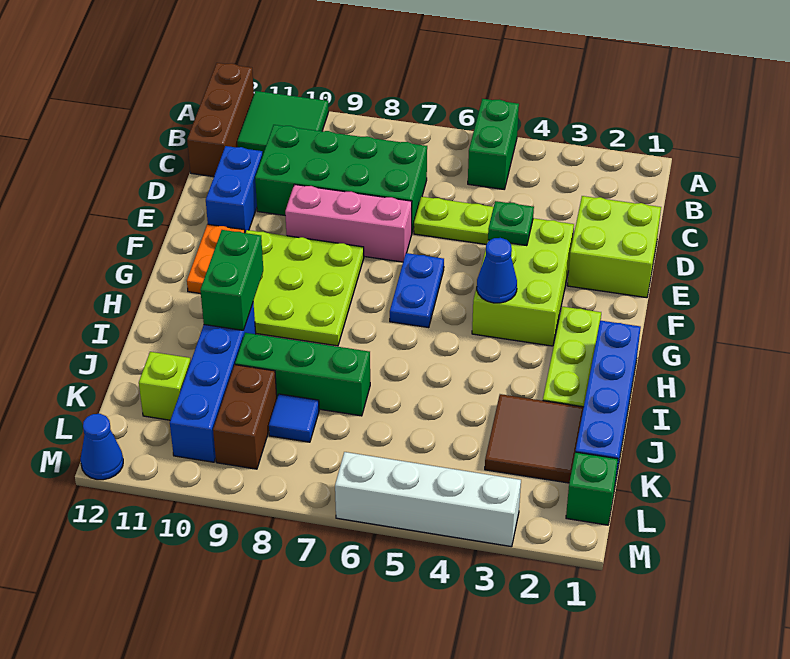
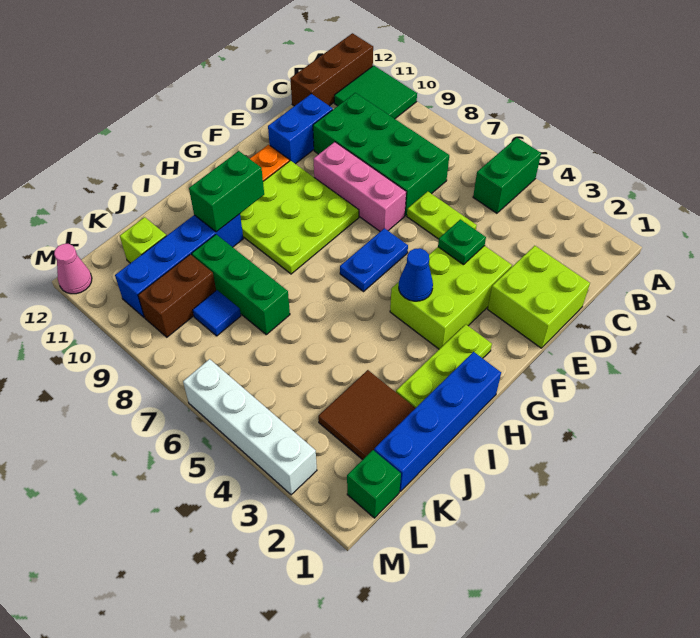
blue 1x1 cone [80,414,123,480] -> pink 1x1 cone [54,244,92,294]

